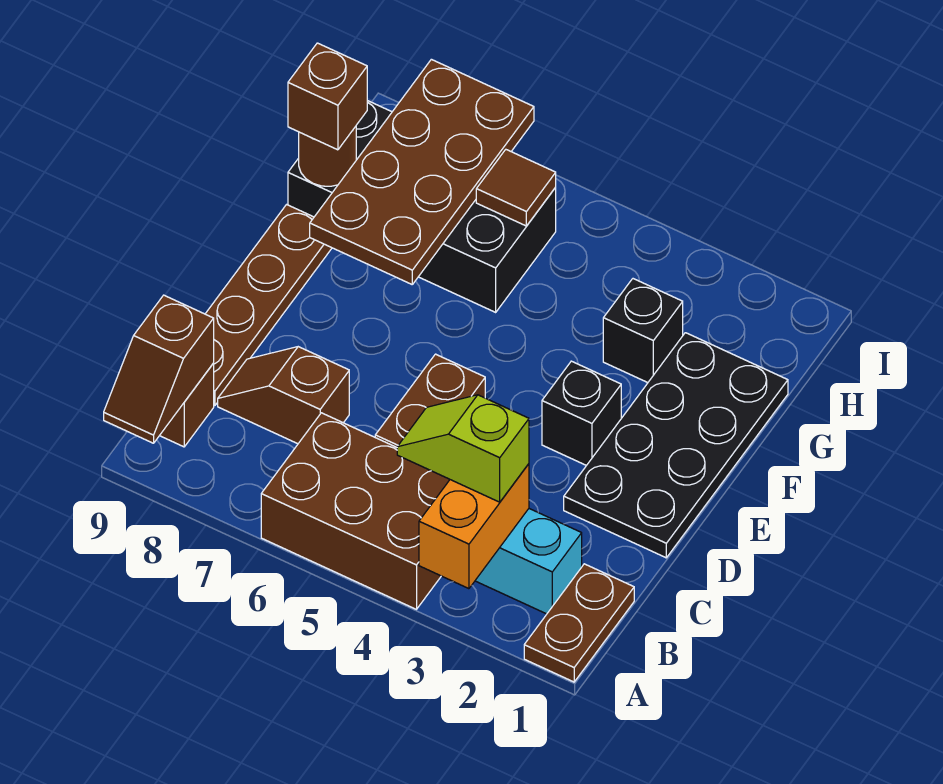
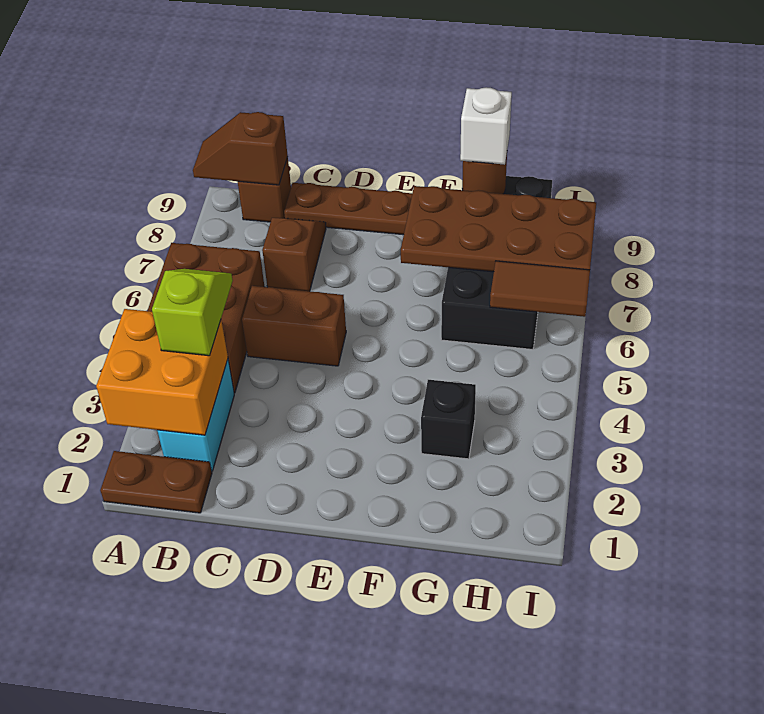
orange 1x2 brick [419,464,529,589] -> orange 2x2 brick [96,309,228,435]
black 2x4 plate [564,333,788,558] -> none
black 1x1 brick [542,361,621,465] -> none
brown 1x1 brick [288,43,367,150] -> white 1x1 brick [460,87,512,165]
brown 1x1 tile [476,150,556,226] -> brown 1x2 tile [490,261,590,317]

